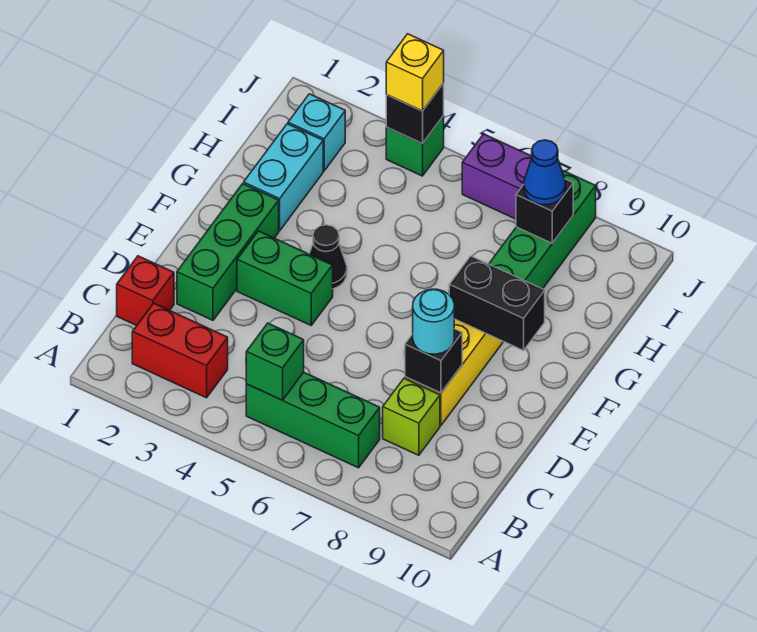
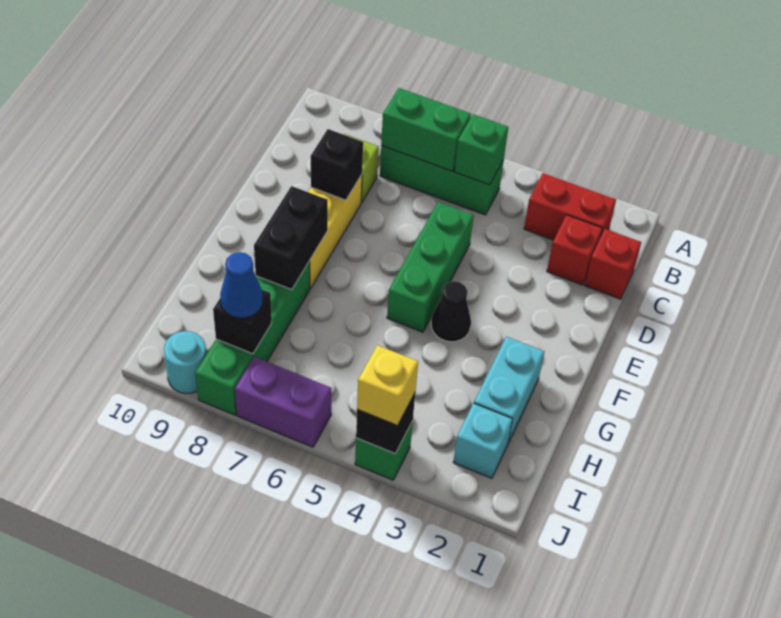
none -> red 1x1 brick [547,215,603,285]
green 1x3 brick [177,184,279,320] -> green 1x3 brick moved to [387,202,474,332]
cyan 1x1 round brick [413,289,454,354] -> cyan 1x1 round brick moved to [164,331,206,394]
green 1x2 brick [237,231,333,325] -> green 1x2 brick moved to [381,88,471,171]
black 1x2 brick [449,256,545,351] -> black 1x2 brick turned to [254,186,328,290]

